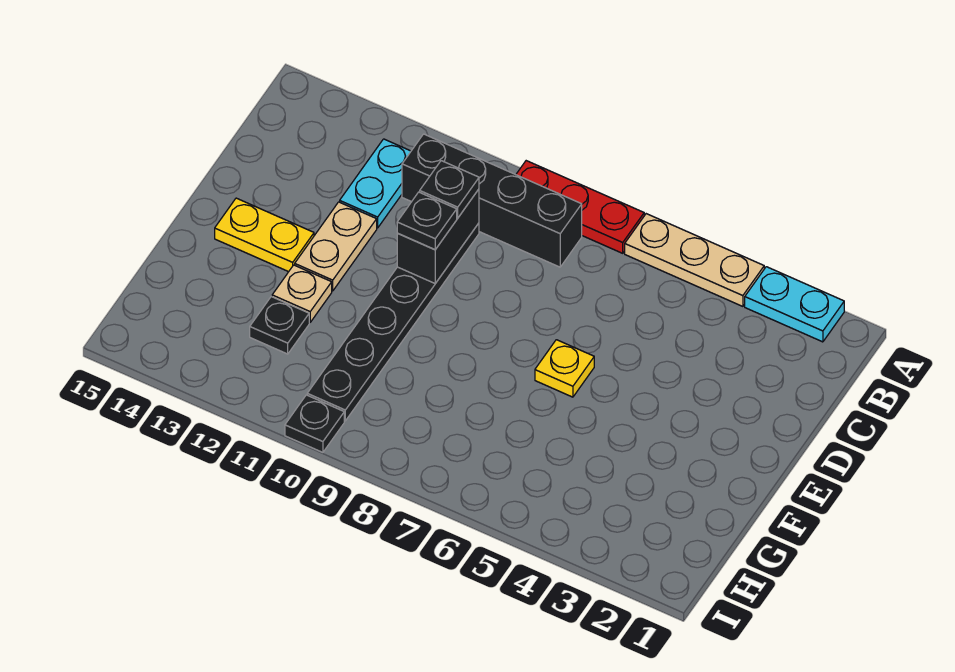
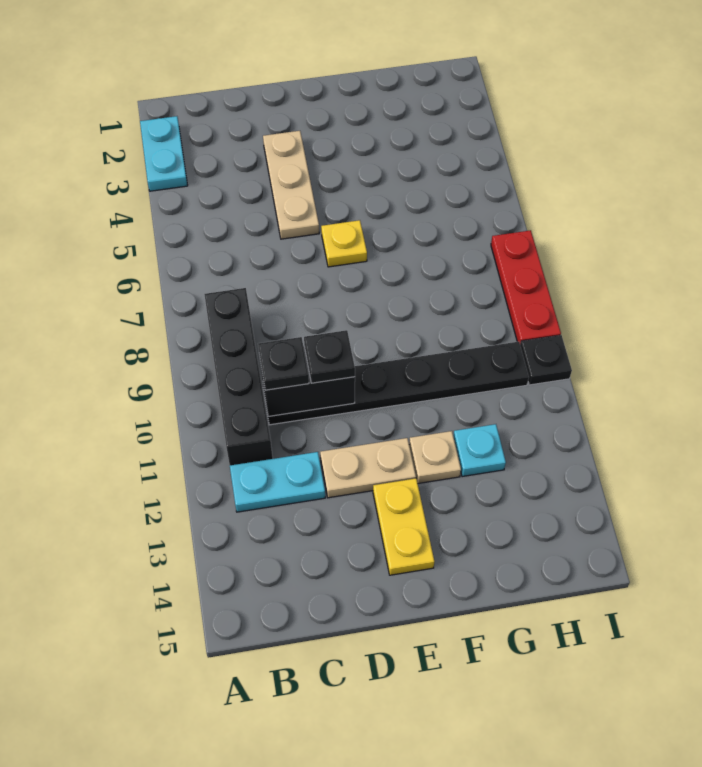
tan 1x3 plate [625,214,764,306] -> tan 1x3 plate moved to [263,131,319,239]
red 1x3 plate [516,161,644,253] -> red 1x3 plate moved to [491,230,561,345]
black 1x1 plate [250,297,309,354] -> cyan 1x1 plate [453,424,506,477]

